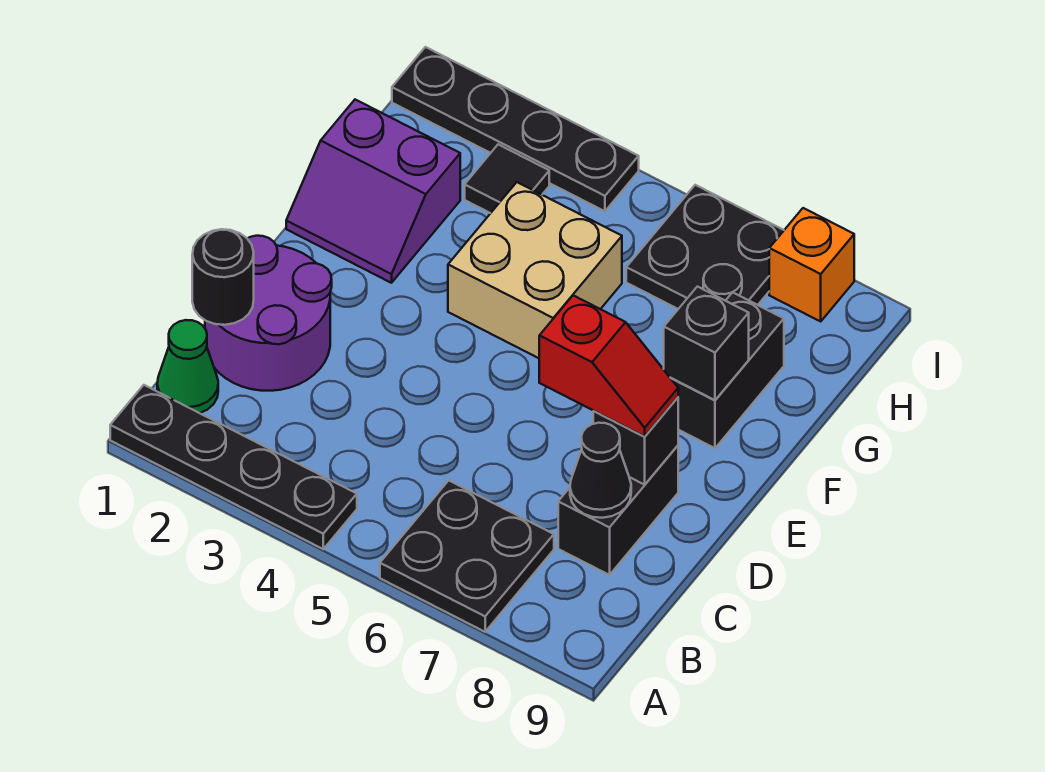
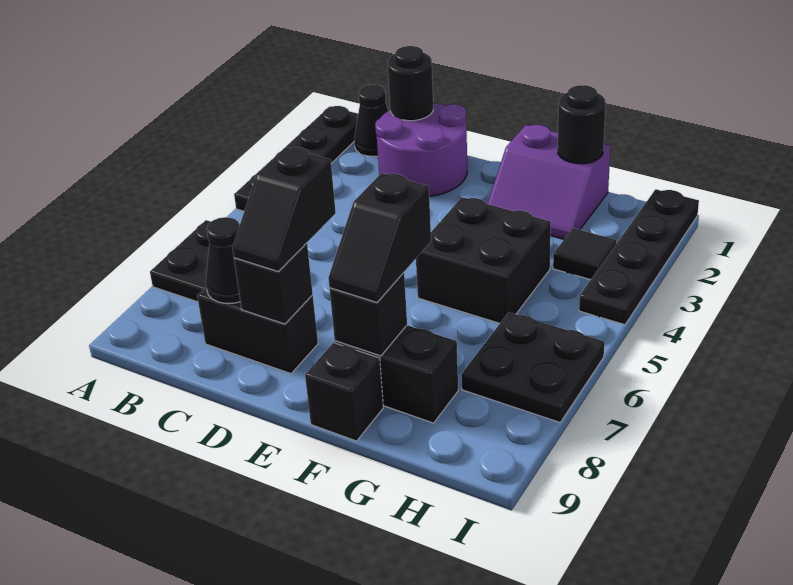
green 1x1 cone [157,320,218,413] -> black 1x1 cone [354,85,388,156]
red 1x2 slope [539,295,678,437] -> black 1x2 slope [232,147,336,271]
purple 2x2 slope [286,100,460,283] -> purple 2x2 slope turned to [488,125,610,239]
tan 2x2 brick [448,182,622,358] -> black 2x2 brick [416,197,551,323]
none -> black 1x2 slope [328,173,431,303]
none -> black 1x1 brick [305,343,383,441]
none -> black 1x1 round brick [557,85,606,164]
orange 1x1 brick [769,208,854,321] -> none

